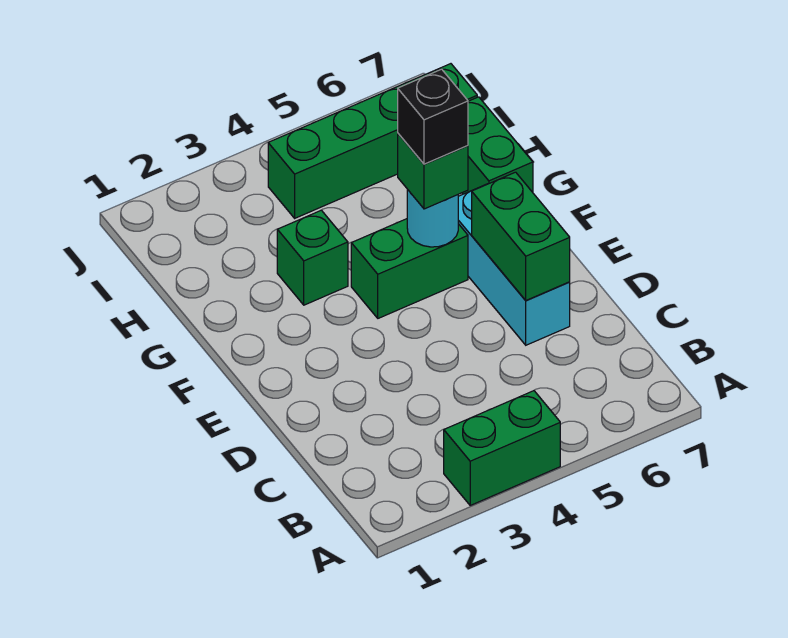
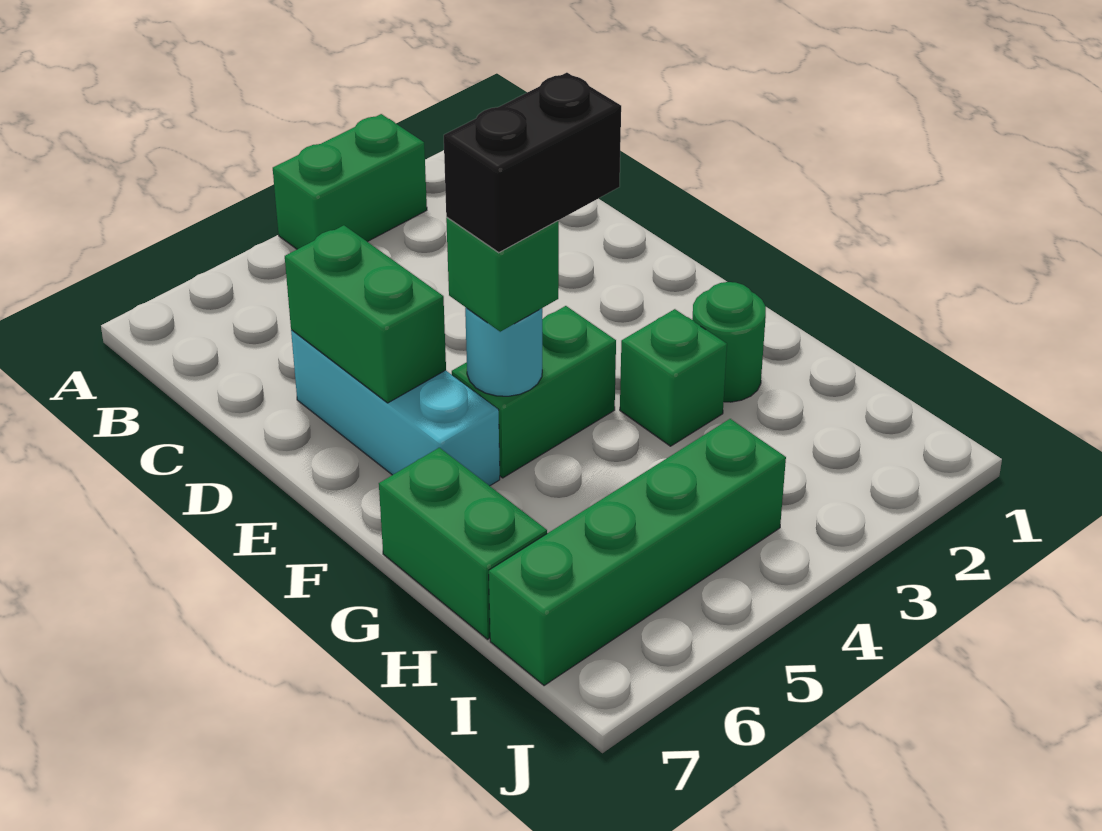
black 1x1 brick [398,69,468,164] -> black 1x2 brick [444,73,621,253]
none -> green 1x1 round brick [692,282,766,402]

